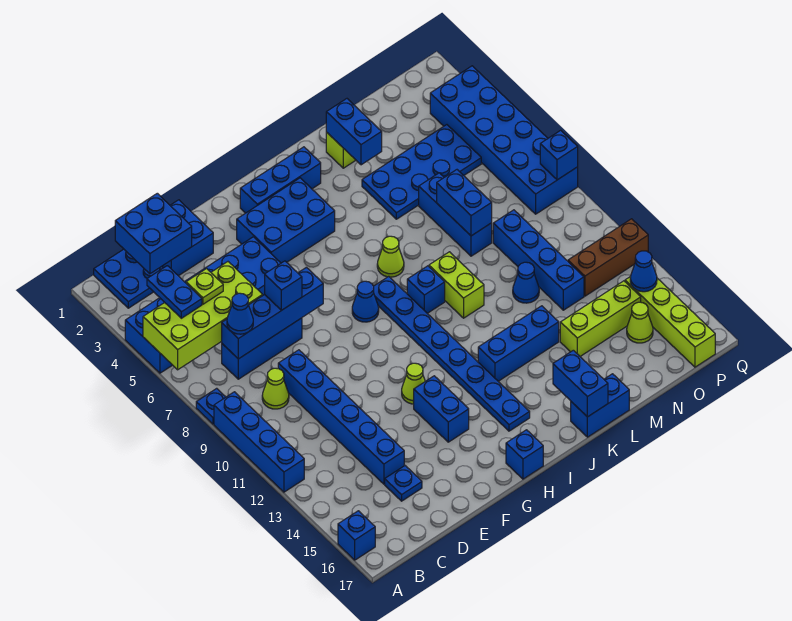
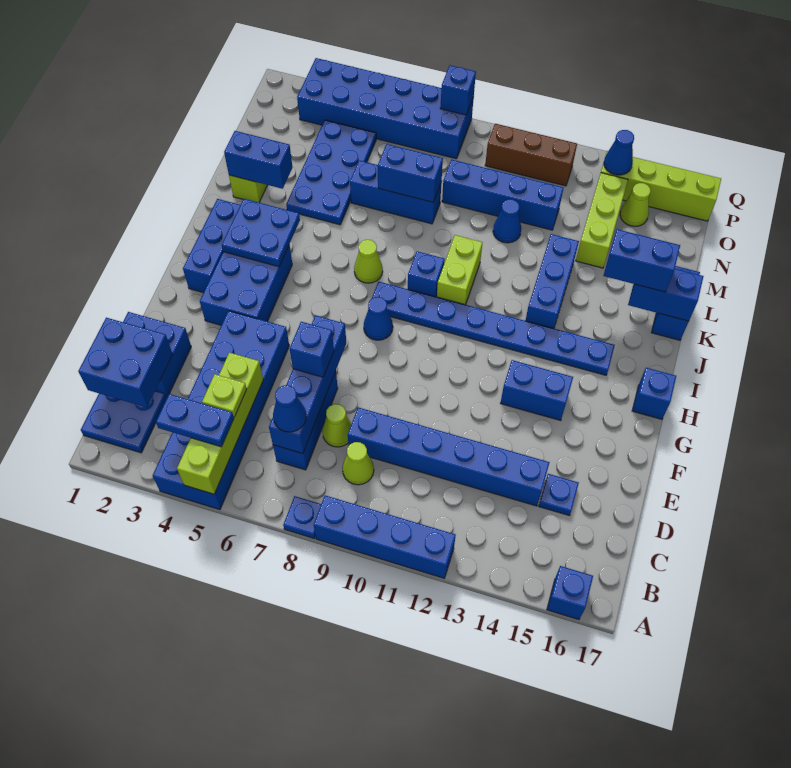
lime 2x4 brick [143,262,263,370] -> lime 1x4 brick [177,353,263,494]
lime 1x1 cone [402,363,425,404] -> lime 1x1 cone moved to [322,404,351,447]
none -> blue 2x2 plate [222,199,300,267]
lime 1x2 brick [429,252,484,318] -> lime 1x2 brick turned to [437,235,483,305]
none -> blue 1x2 brick [603,229,680,292]
brown 1x3 brick [568,219,648,296] -> brown 1x3 brick turned to [485,124,577,186]

